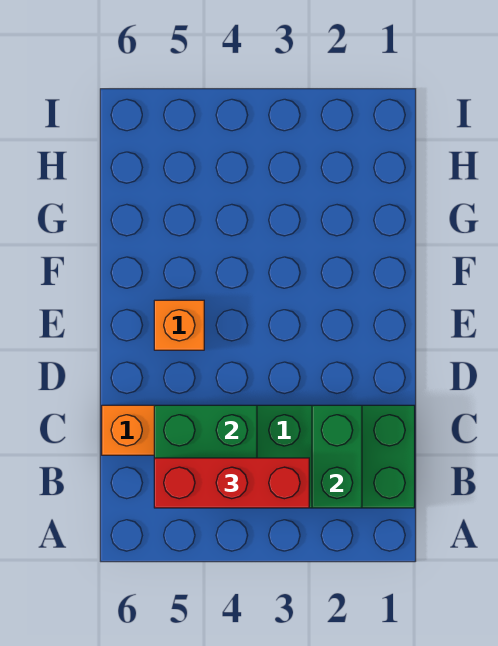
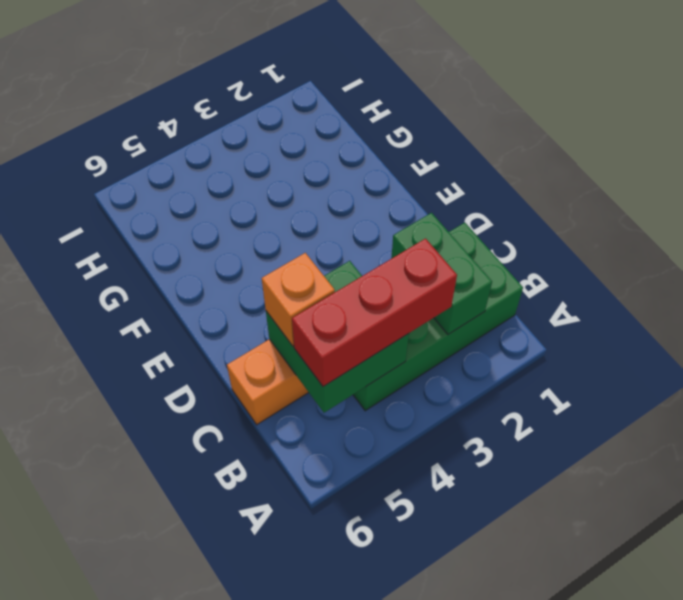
orange 1x1 brick [154,300,204,350] -> orange 1x1 brick moved to [262,253,335,346]

